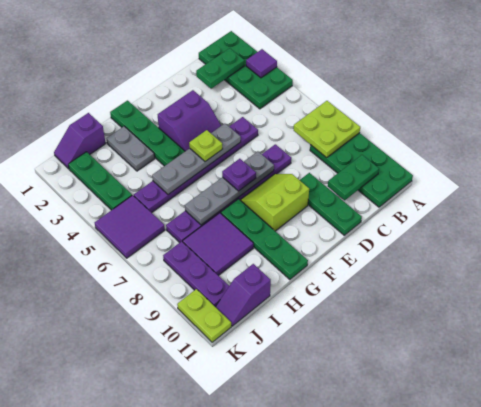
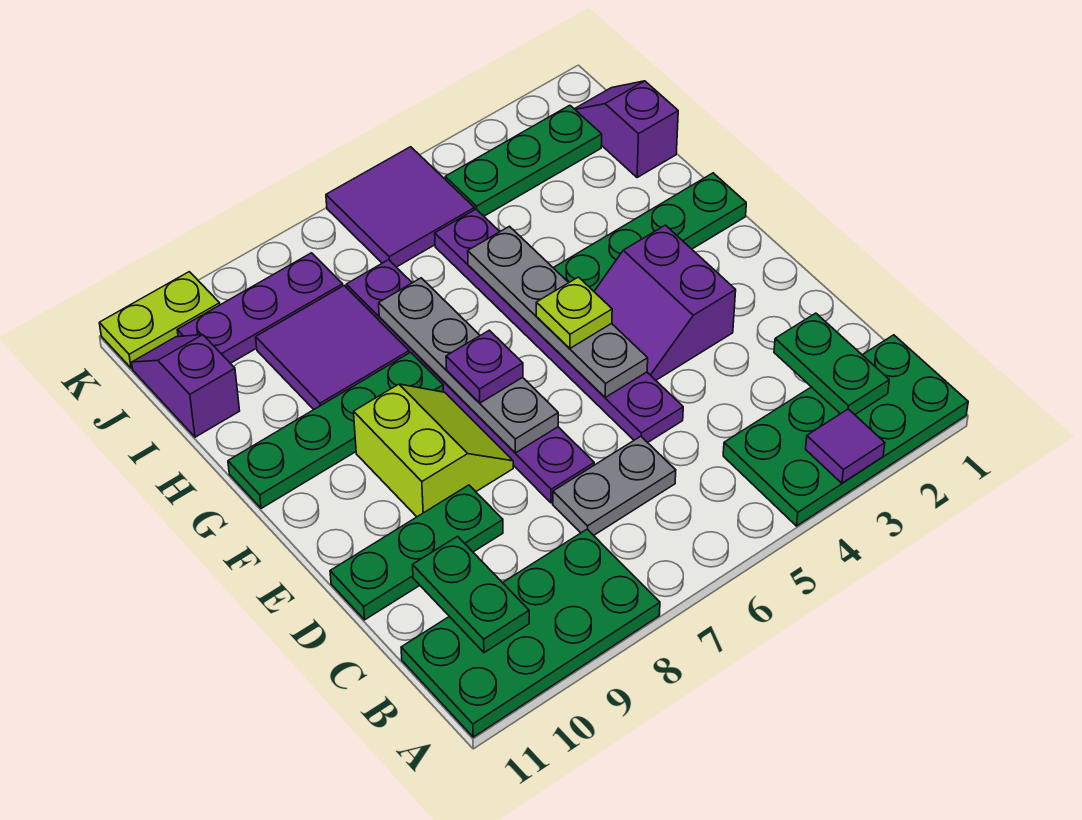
lime 2x2 plate [294,101,360,158] -> none
grey 1x2 plate [107,126,155,171] -> grey 1x2 plate moved to [553,436,676,535]

